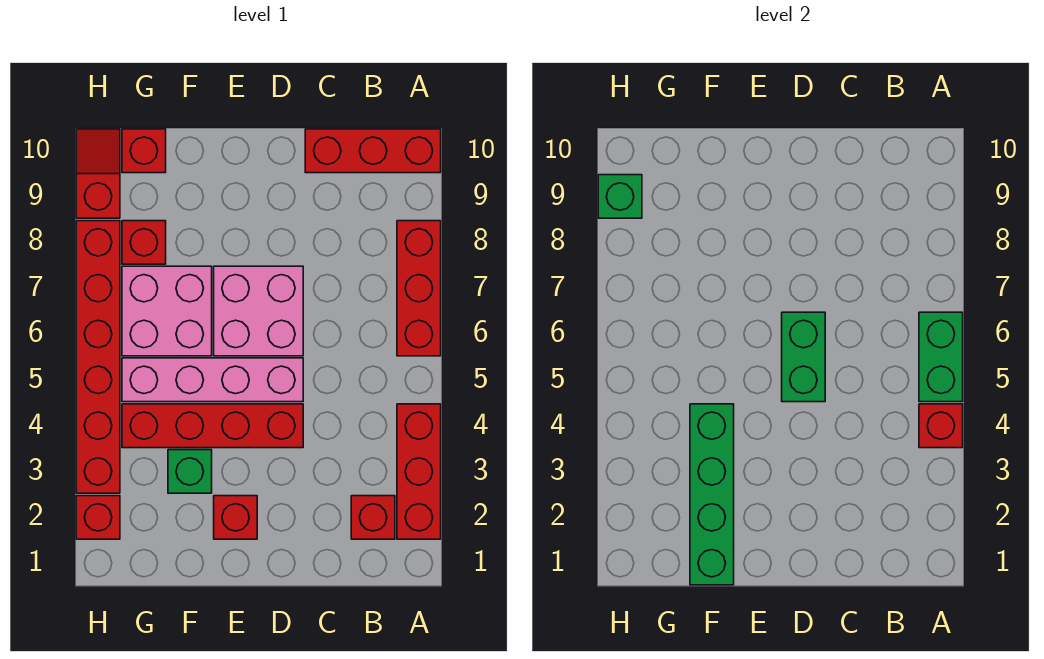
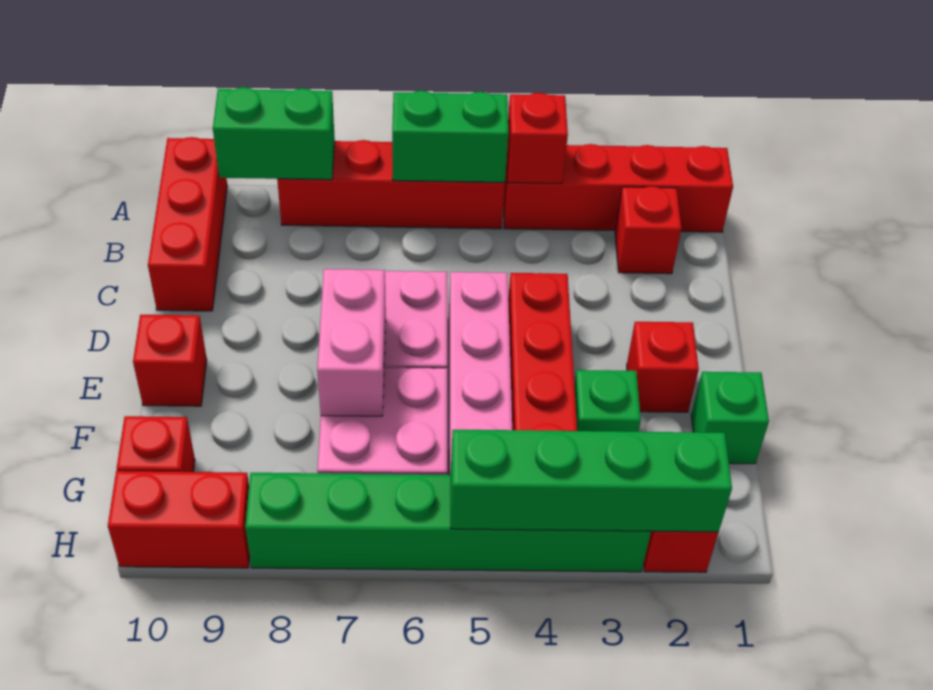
red 1x3 brick [397,404,441,539] -> red 1x4 brick [503,144,733,232]
red 1x3 brick [397,221,441,356] -> red 1x4 brick [277,140,505,229]
green 1x2 brick [782,312,825,402] -> green 1x2 brick moved to [213,87,335,180]
none -> pink 1x2 brick [317,269,386,416]
green 1x4 brick [690,404,734,585] -> green 1x4 brick moved to [451,430,732,532]
red 1x1 brick [122,221,166,264] -> red 1x1 brick moved to [133,315,207,406]
red 1x6 brick [76,221,120,493] -> green 1x6 brick [245,473,651,572]
red 1x2 slope [76,129,120,218] -> red 1x2 brick [108,471,250,568]
green 1x1 brick [598,175,642,218] -> green 1x1 brick moved to [691,372,769,464]

